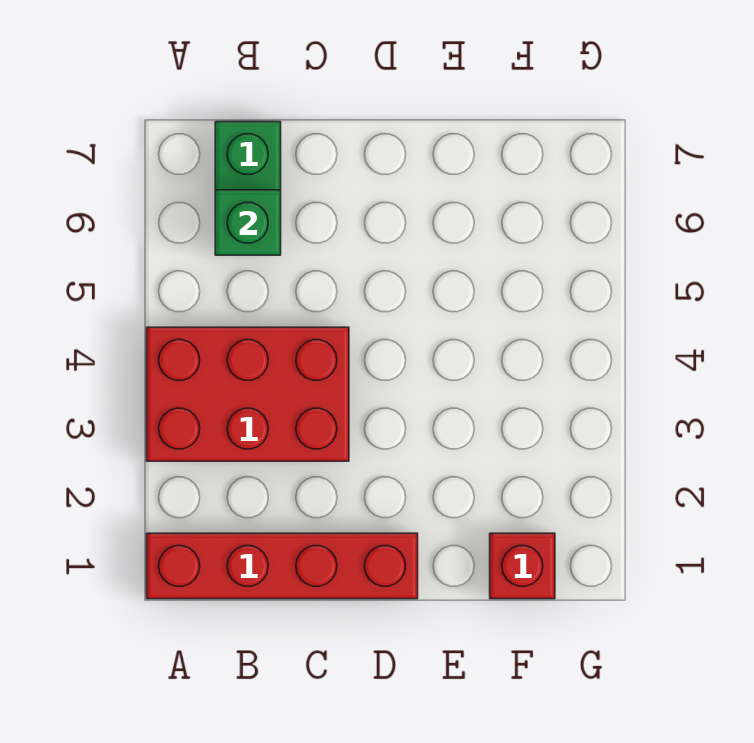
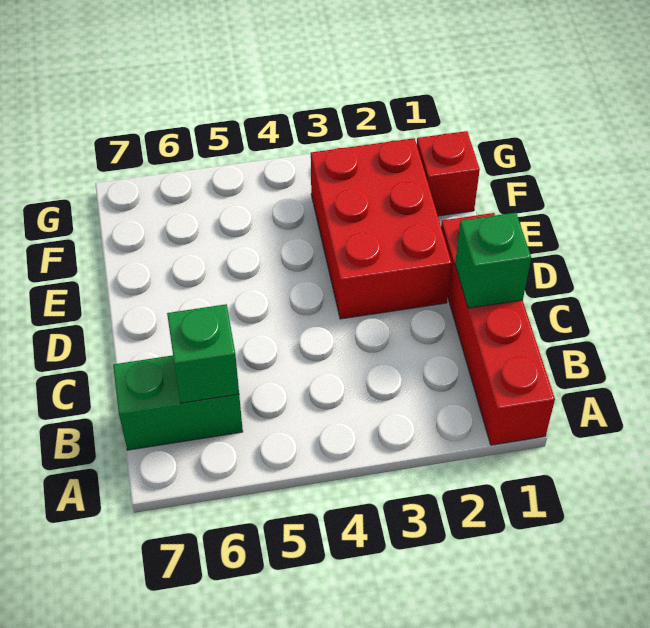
red 2x3 brick [147,327,349,461] -> red 2x3 brick moved to [311,138,452,319]
none -> green 1x1 brick [455,213,531,308]

